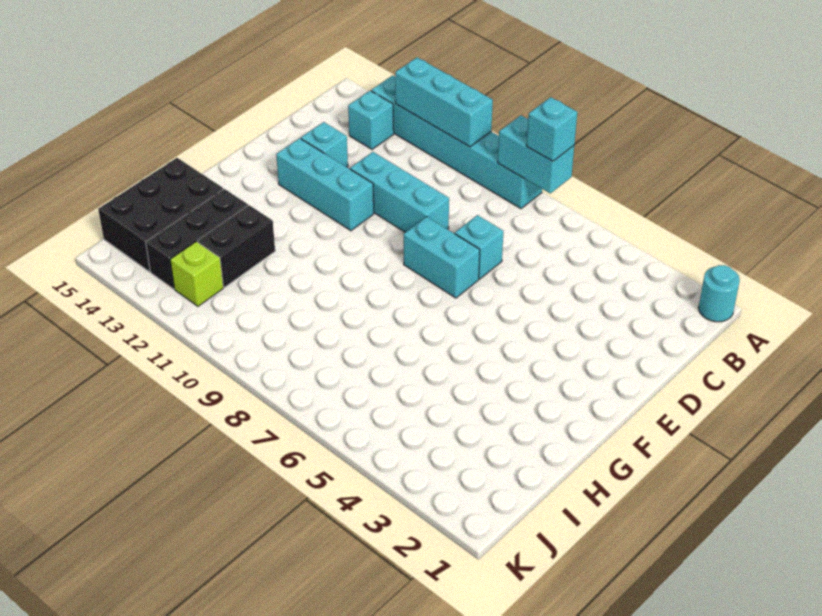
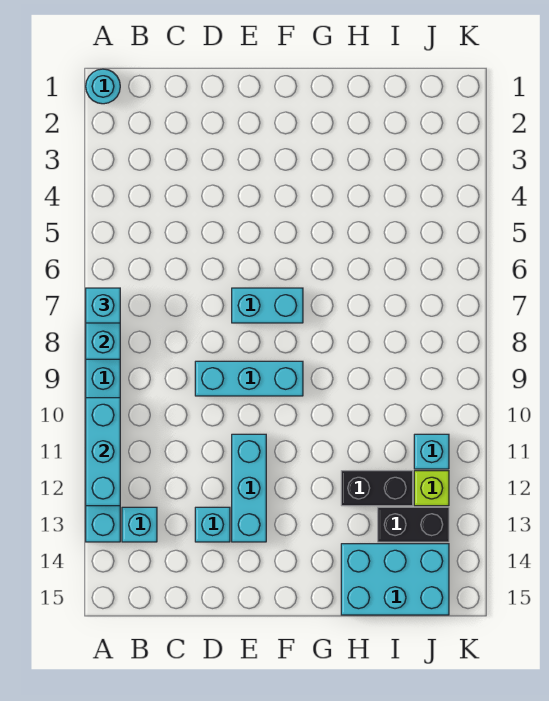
cyan 1x1 brick [455,215,503,279] -> cyan 1x1 brick moved to [414,434,449,469]
cyan 1x3 brick [350,152,449,232] -> cyan 1x3 brick turned to [195,361,303,396]
cyan 1x2 brick [404,217,480,298] -> cyan 1x2 brick turned to [232,288,303,323]
black 1x3 brick [146,189,248,289] -> black 1x2 brick [378,507,449,542]
black 2x3 brick [98,158,223,272] -> cyan 2x3 brick [341,544,449,615]

